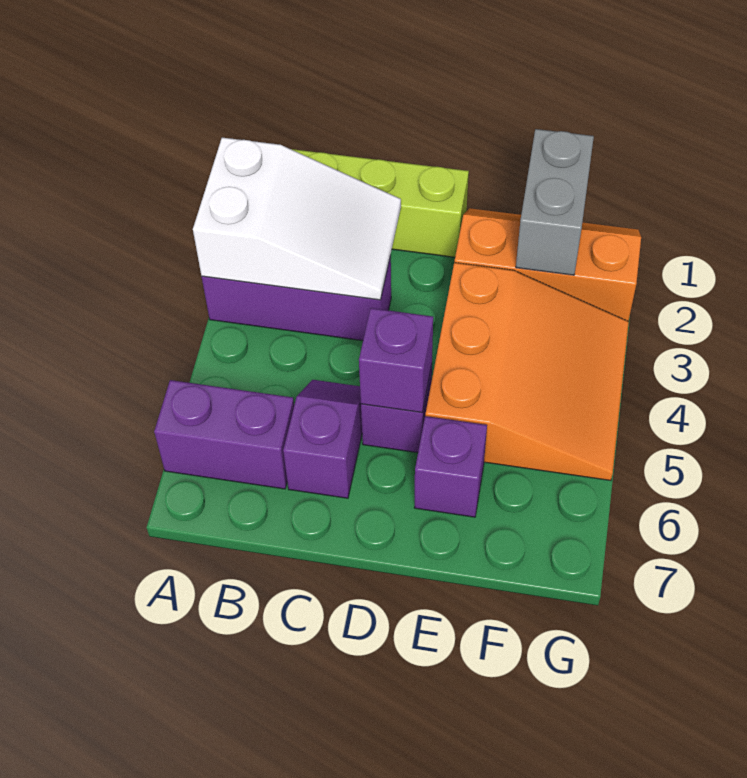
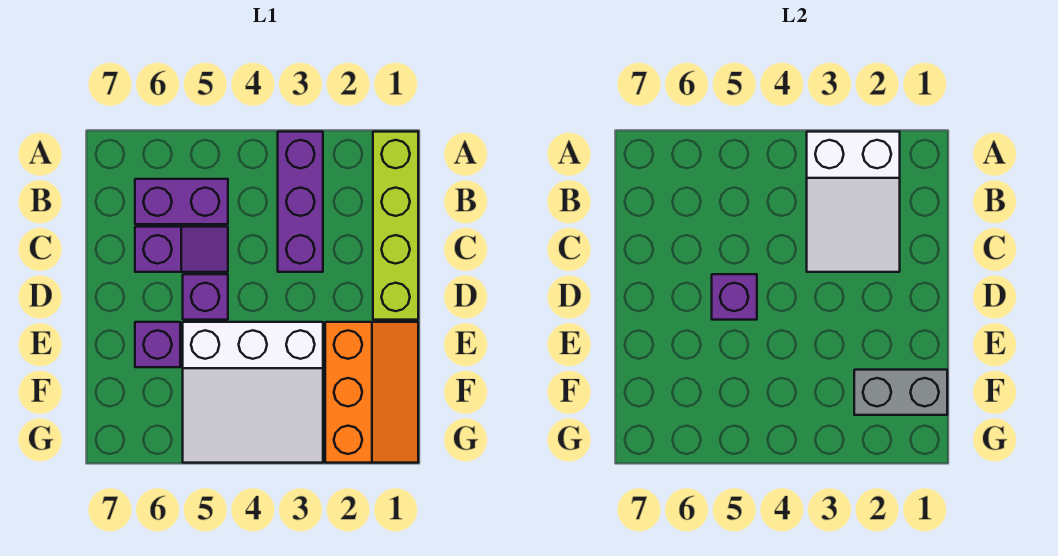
purple 1x2 brick [154,380,294,489] -> purple 1x2 brick turned to [135,179,228,224]
orange 3x3 slope [425,263,629,481] -> white 3x3 slope [183,322,323,463]

